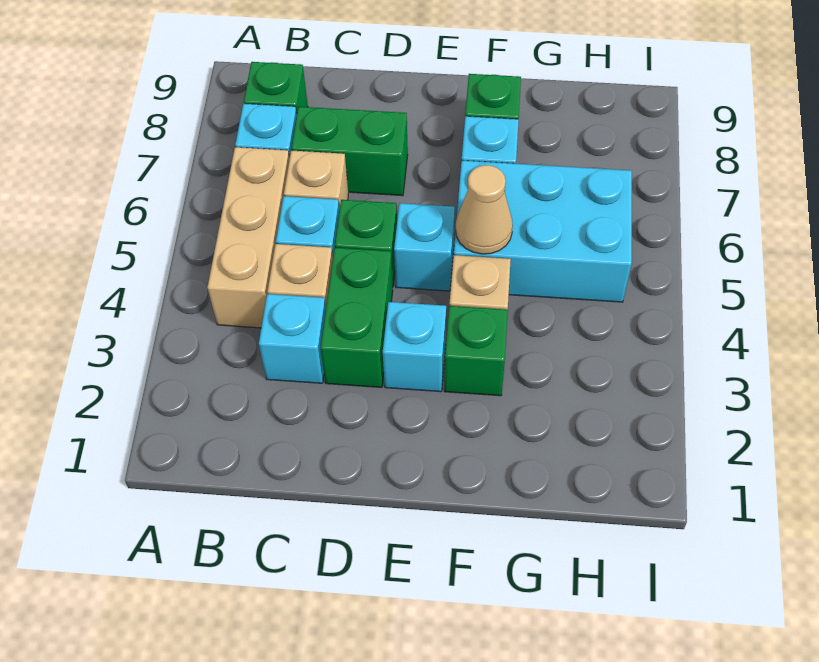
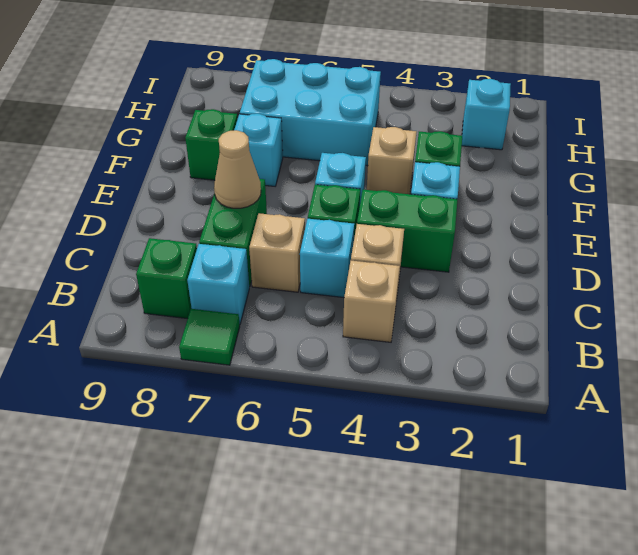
none -> green 1x1 tile [179,309,240,365]
tan 1x3 brick [207,147,290,328] -> tan 1x1 brick [343,261,400,342]
cyan 1x1 brick [259,294,326,383] -> cyan 1x1 brick moved to [462,79,511,150]
cyan 2x3 brick [454,160,632,302] -> cyan 2x3 brick turned to [240,59,381,165]
tan 1x1 cone [456,165,513,254] -> tan 1x1 cone moved to [214,130,261,208]

